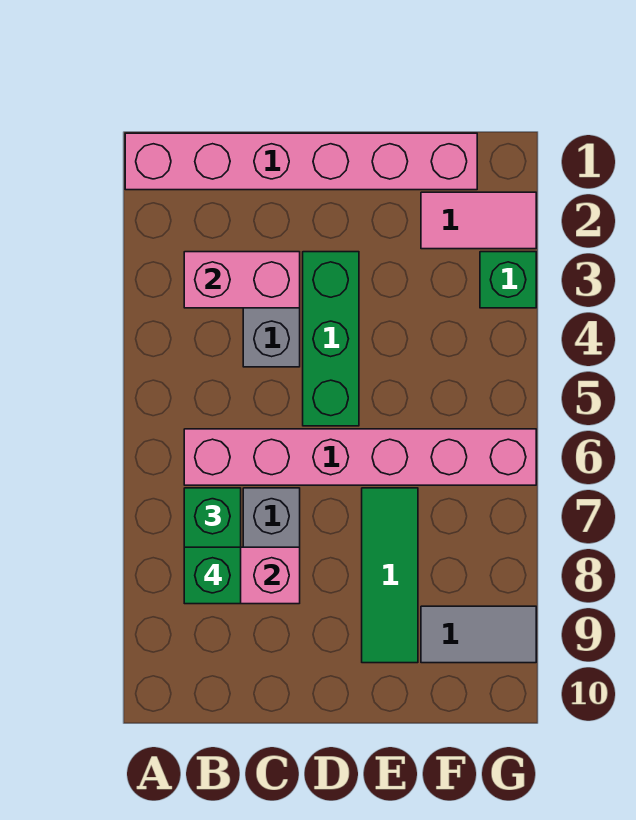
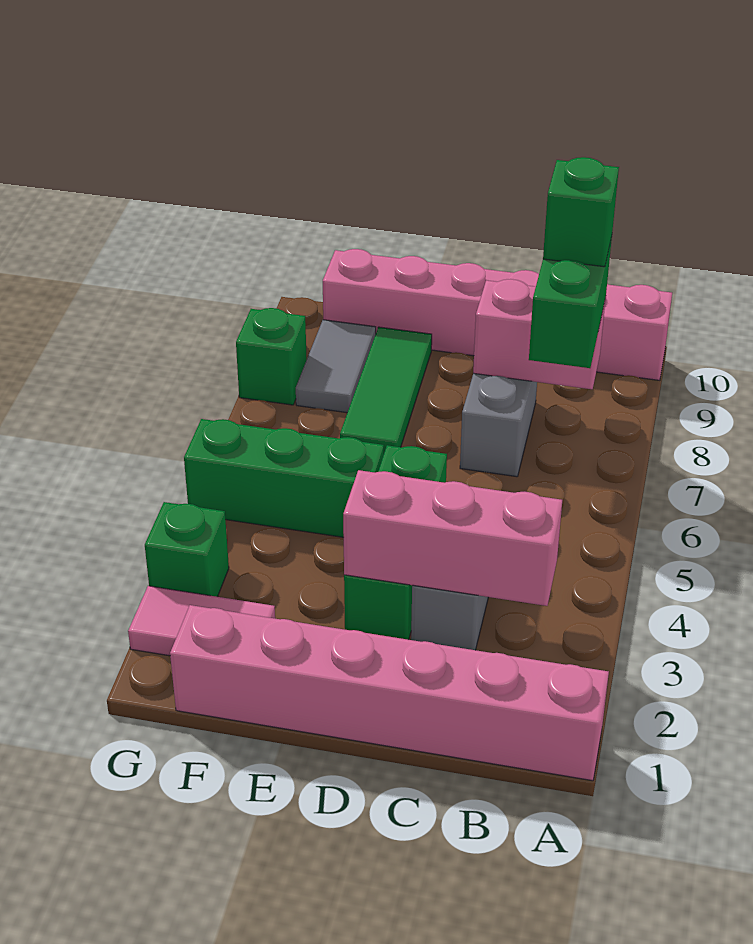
pink 1x2 brick [184,252,300,308] -> pink 1x3 brick [343,470,562,606]
pink 1x6 brick [184,429,536,485] -> pink 1x6 brick moved to [323,249,672,380]
none -> green 1x3 brick [184,419,384,537]
grey 1x2 tile [421,606,536,663] -> grey 1x2 tile turned to [296,320,376,413]
none -> green 1x1 brick [236,308,307,405]

